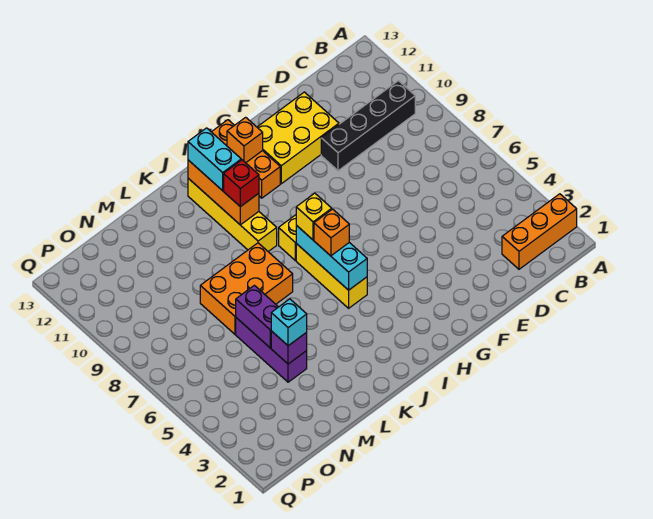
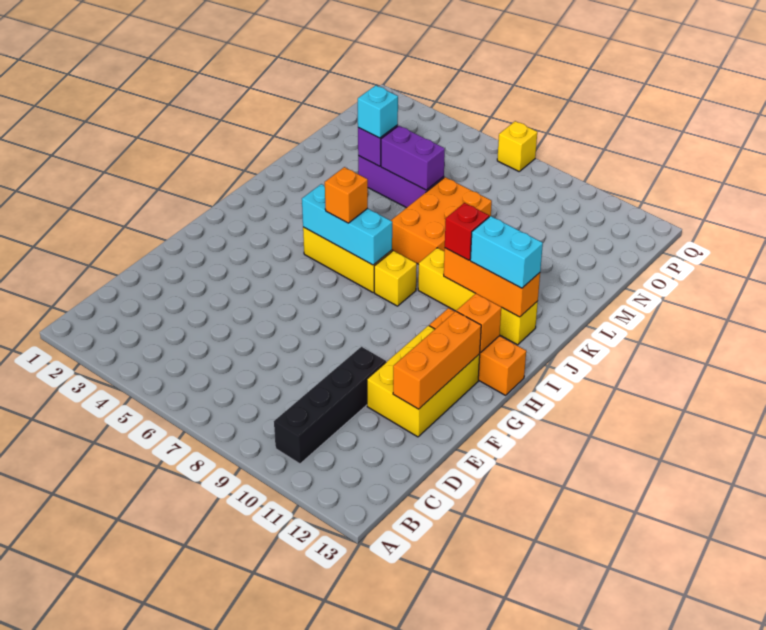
orange 1x3 brick [502,194,577,269] -> orange 1x3 brick moved to [393,311,481,409]
yellow 1x1 brick [296,193,332,240] -> yellow 1x1 brick moved to [497,121,537,171]

